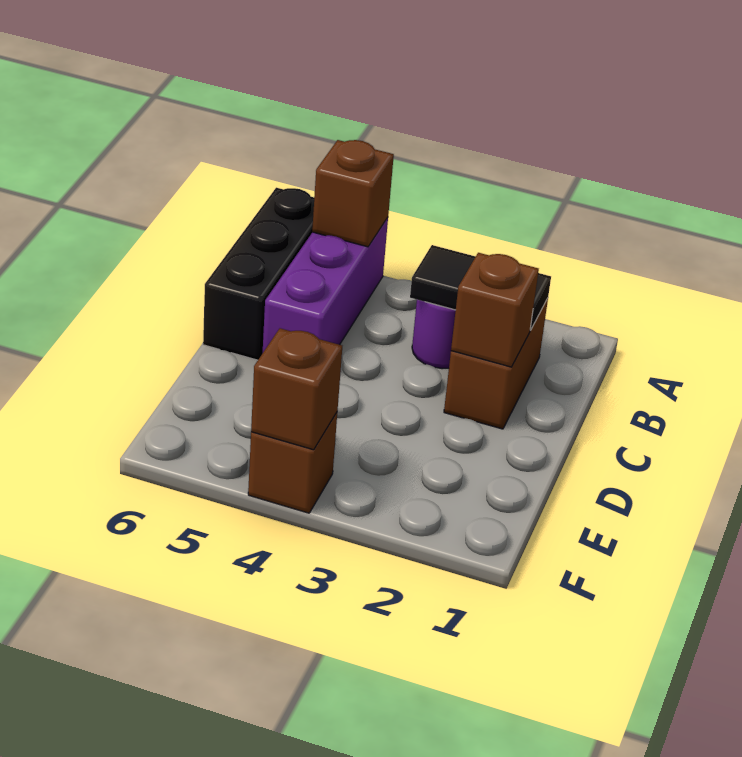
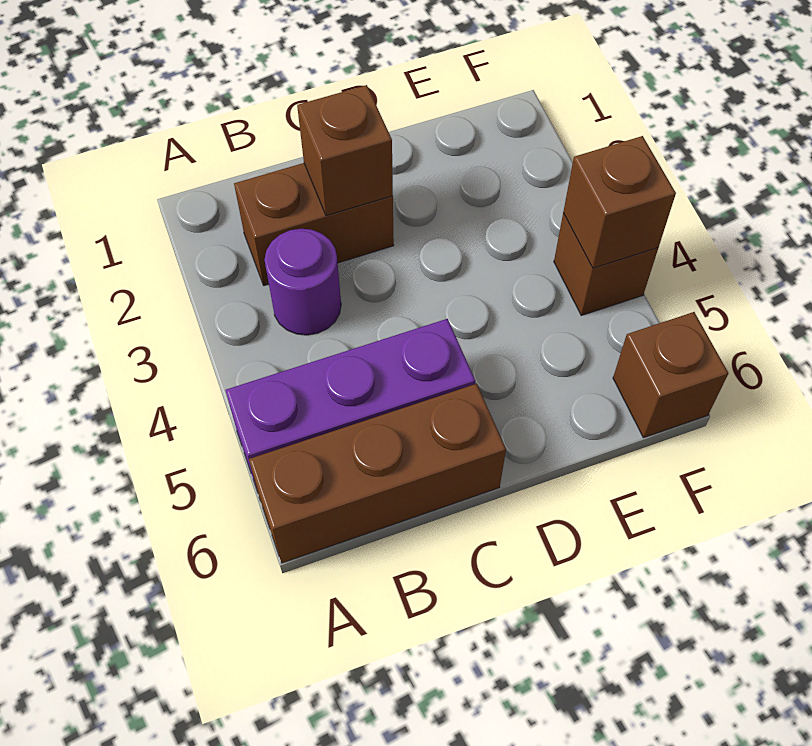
brown 1x1 brick [312,140,394,247] -> brown 1x1 brick moved to [613,312,728,438]
black 1x3 brick [203,188,314,360] -> brown 1x3 brick [249,384,506,563]
black 1x2 tile [410,245,551,330] -> none

